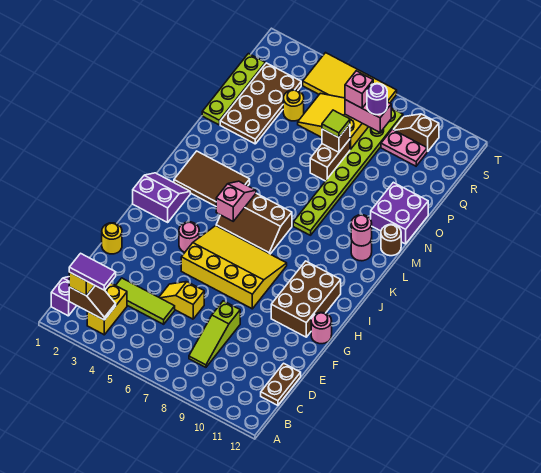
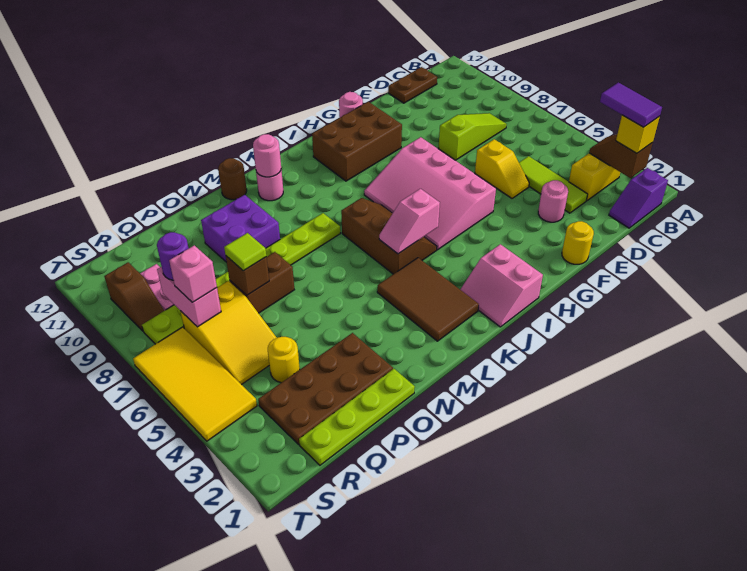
yellow 3x4 slope [181,226,287,309] -> pink 3x4 slope [364,137,496,250]
pink 1x1 round brick [179,222,199,252] -> pink 1x1 round brick moved to [538,180,568,222]
purple 2x2 slope [133,173,190,222] -> pink 2x2 slope [460,244,543,327]
purple 2x2 brick [371,182,428,244] -> purple 2x2 brick moved to [201,195,280,261]

